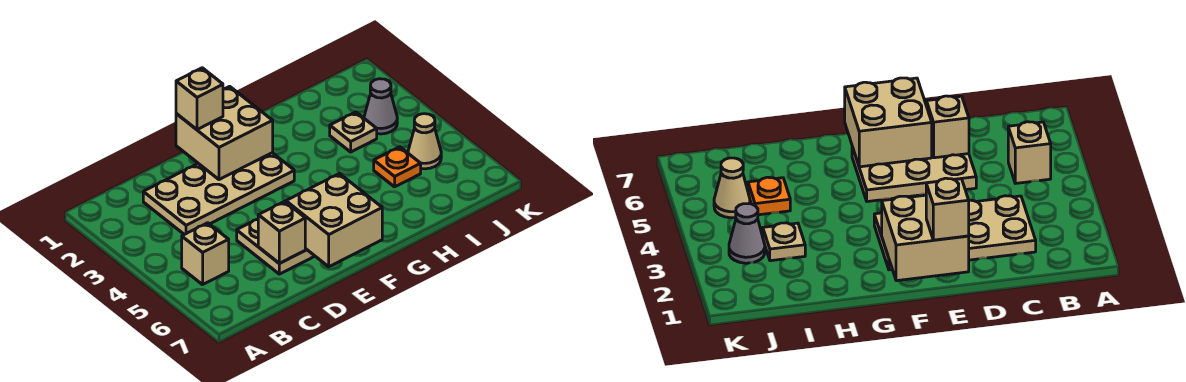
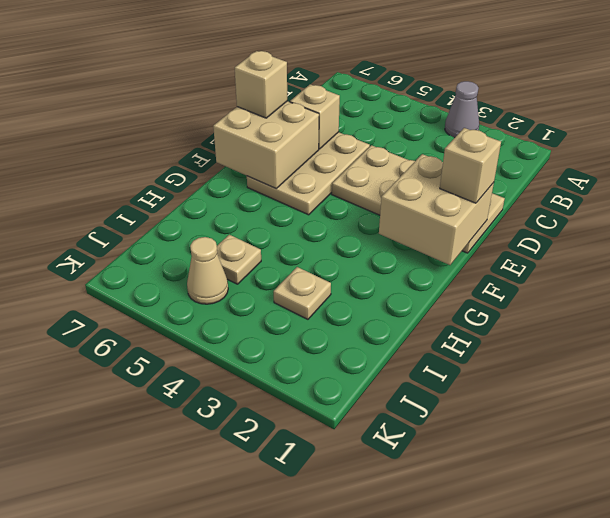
tan 1x1 brick [182,223,229,285] -> tan 1x1 brick moved to [235,51,287,118]
tan 2x4 plate [143,153,294,235] -> tan 2x4 plate turned to [332,145,505,253]
orange 1x1 plate [374,147,421,187] -> tan 1x1 plate [217,235,261,284]
grey 1x1 cone [364,79,397,134] -> grey 1x1 cone moved to [445,81,479,138]

